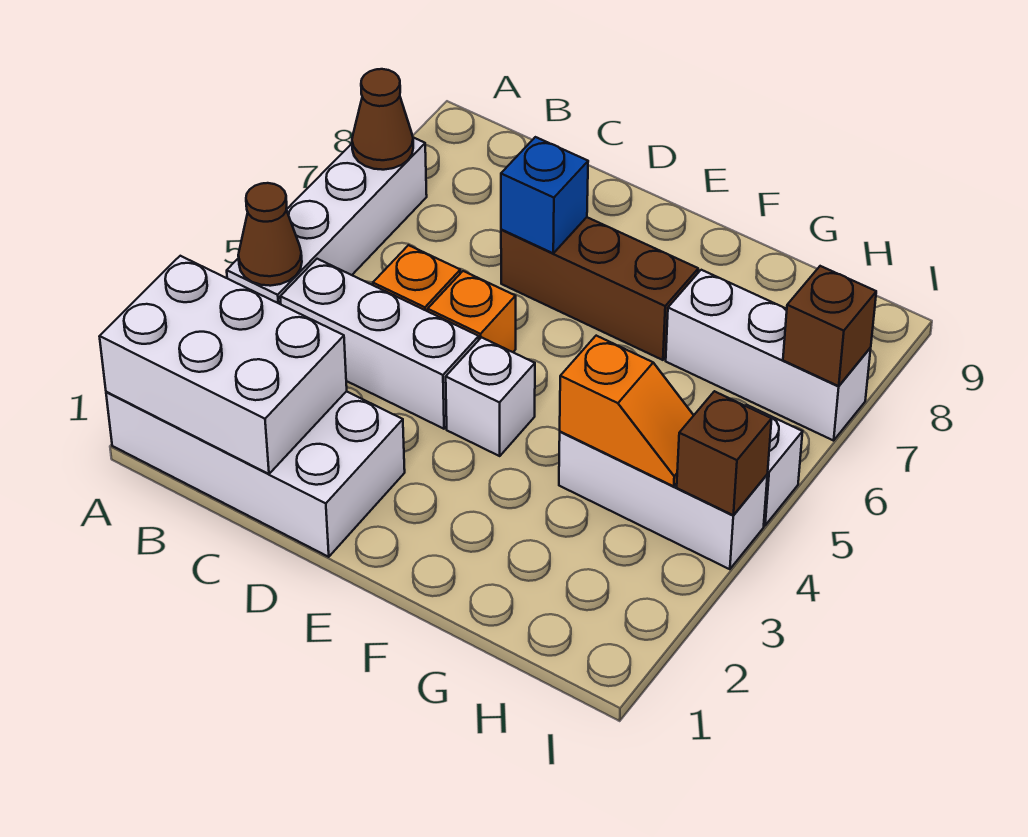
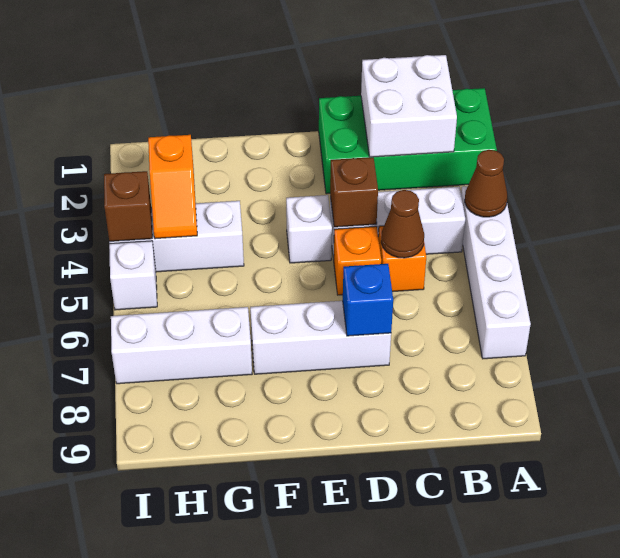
white 2x4 brick [106,391,405,557] -> green 2x4 brick [319,88,497,194]
white 2x3 brick [99,256,347,474] -> white 2x2 brick [361,55,457,157]
brown 1x1 cone [352,69,413,170] -> brown 1x1 cone moved to [381,190,424,258]
brown 1x3 brick [501,217,698,360] -> white 1x3 brick [250,301,391,374]
orange 1x2 slope [560,336,694,486] -> orange 1x2 slope turned to [148,135,197,239]
brown 1x1 brick [783,266,876,386] -> brown 1x1 brick moved to [330,157,378,227]

